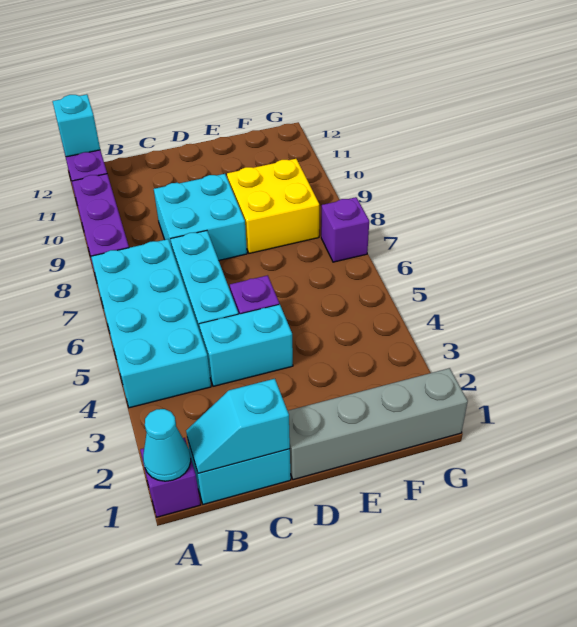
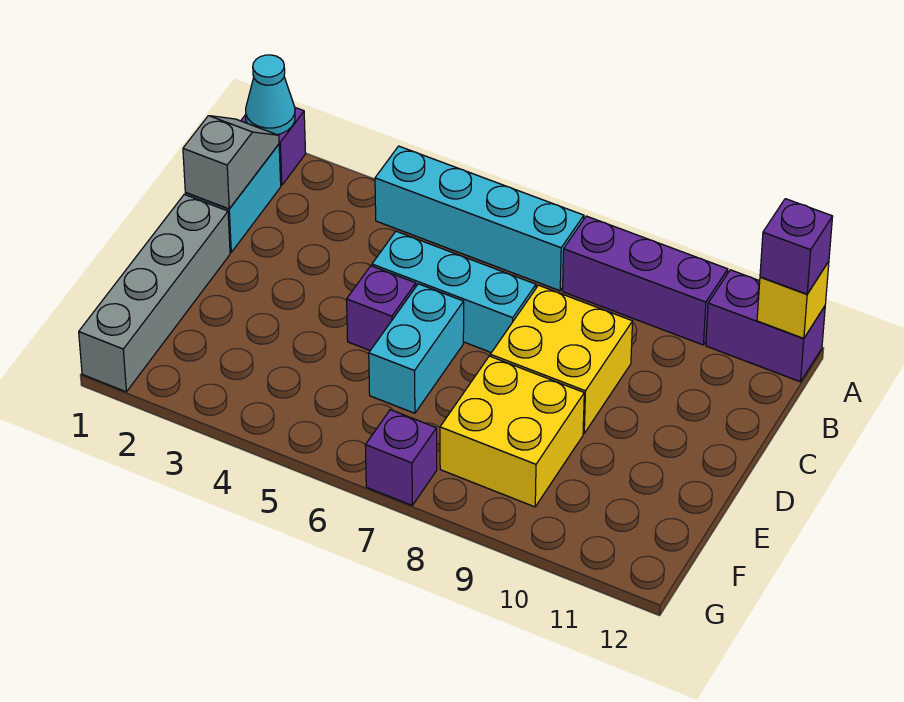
cyan 2x4 brick [91,239,211,408] -> cyan 1x4 brick [375,146,584,291]
cyan 1x1 brick [53,94,100,157] -> yellow 1x1 brick [757,262,829,338]
none -> purple 1x1 brick [760,199,833,294]
cyan 1x2 slope [186,379,290,473] -> grey 1x2 slope [183,116,279,209]
cyan 1x2 brick [199,304,293,386] -> cyan 1x2 brick moved to [369,284,464,413]
cyan 2x2 brick [154,174,247,260] -> yellow 2x2 brick [490,285,633,433]

